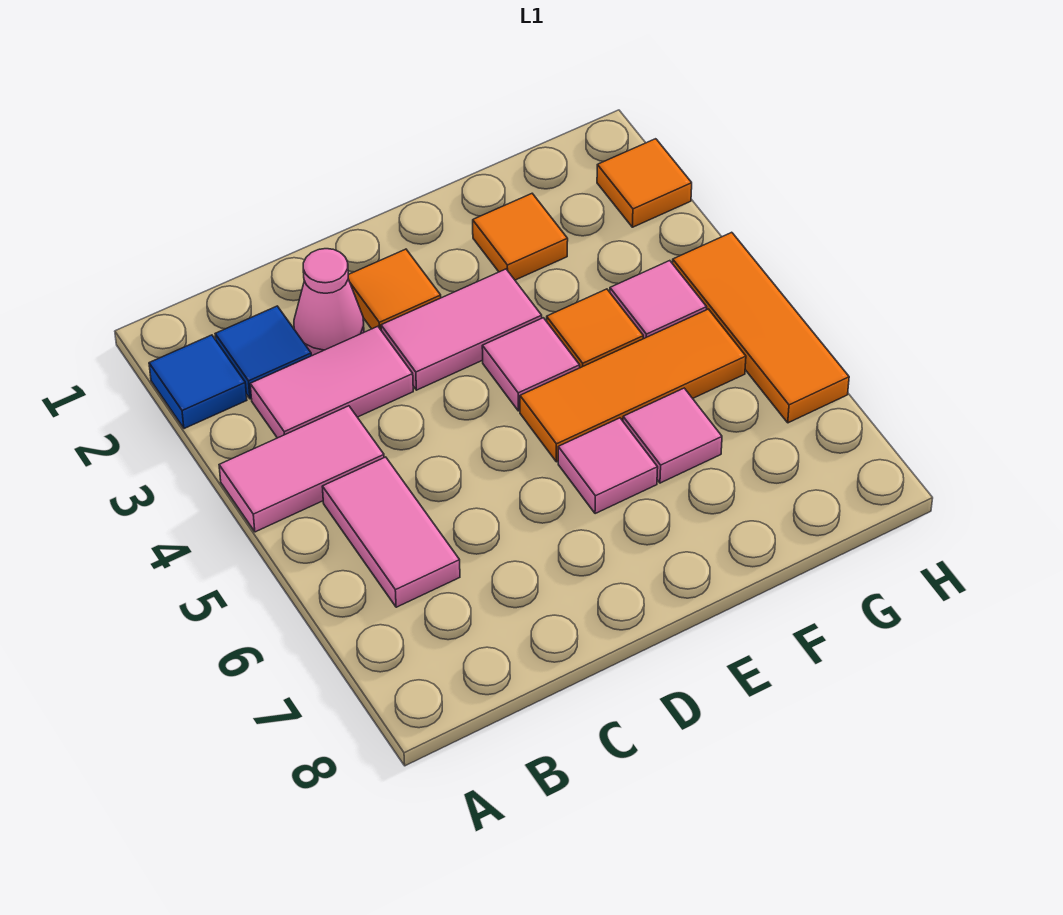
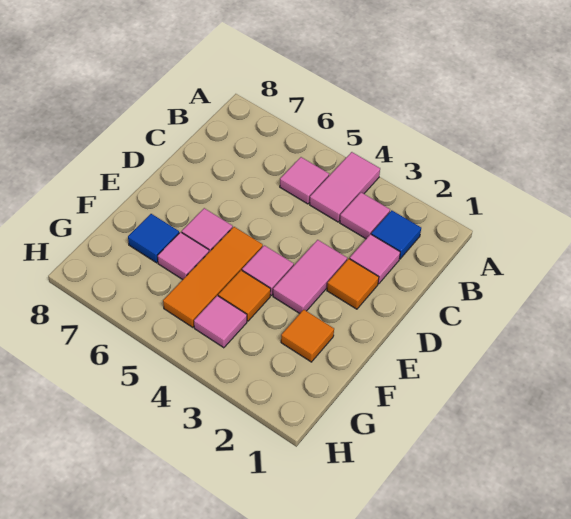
blue 1x1 tile [149,335,247,429] -> blue 1x1 tile moved to [128,214,179,263]
pink 1x2 tile [250,326,413,438] -> pink 1x1 tile [340,192,390,239]
pink 1x2 tile [322,457,460,607] -> pink 1x1 tile [280,157,329,204]
pink 1x1 cone [294,249,364,356] -> pink 1x1 tile [350,234,400,284]
orange 1x1 tile [597,139,692,227] -> none
orange 1x3 tile [673,232,849,423] -> none

